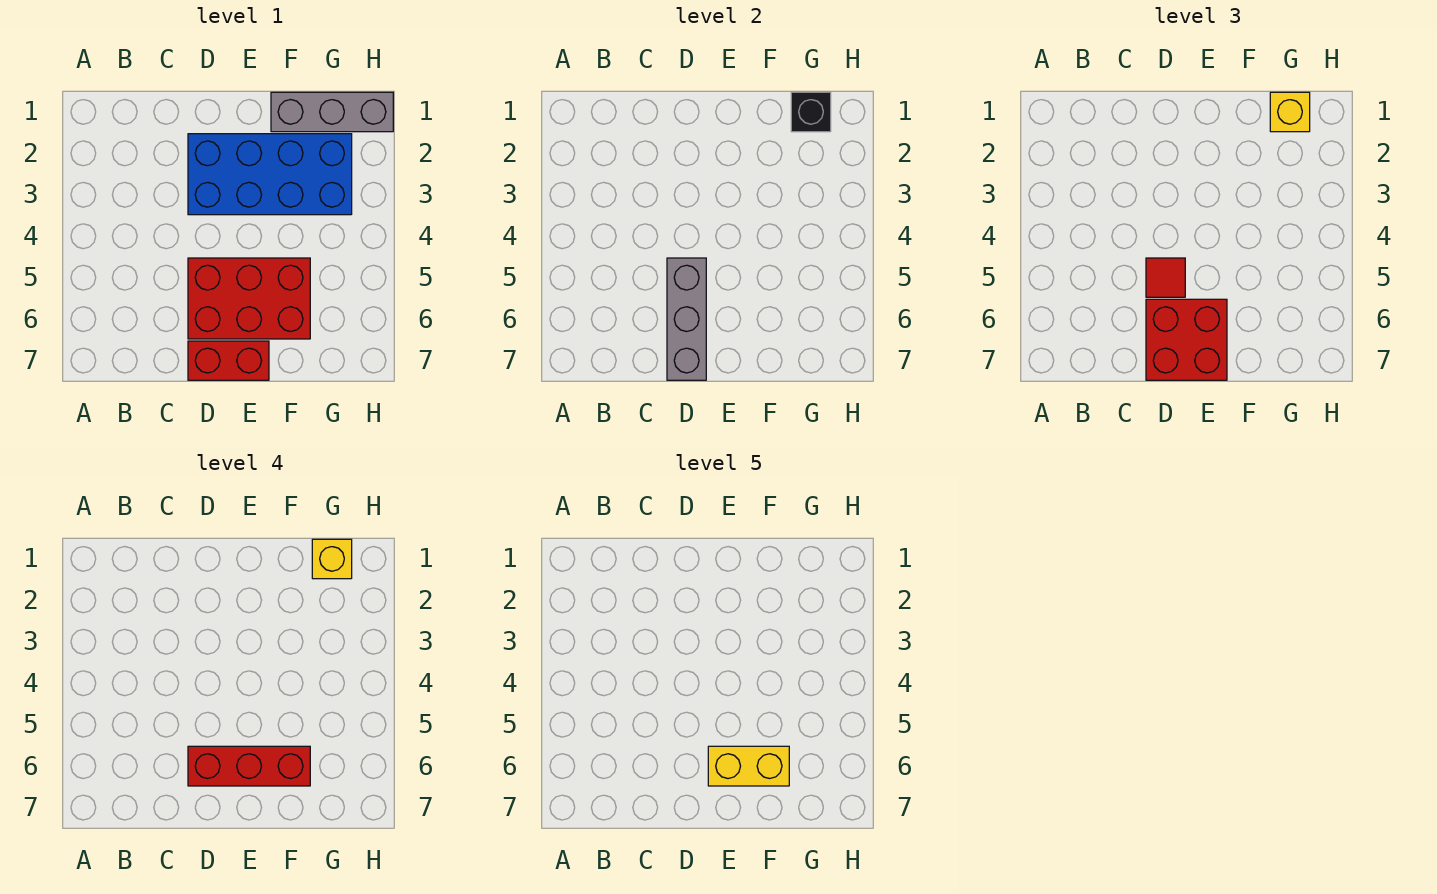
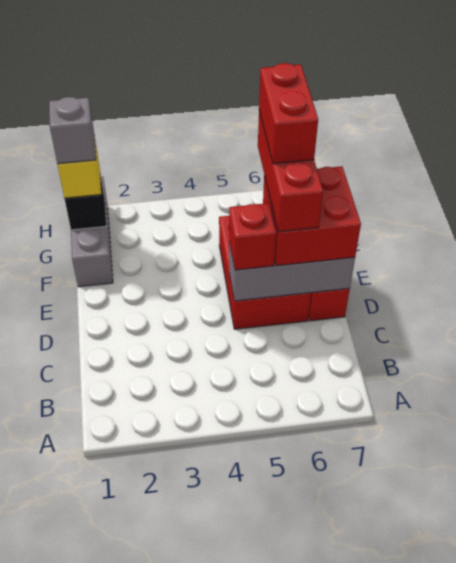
blue 2x4 brick [188,134,352,215] -> none
red 1x1 tile [1146,258,1185,297] -> red 1x1 brick [229,203,276,270]
yellow 1x2 brick [708,746,789,786] -> red 1x2 brick [259,63,318,164]
yellow 1x1 brick [312,539,352,579] -> grey 1x1 brick [49,97,96,164]

